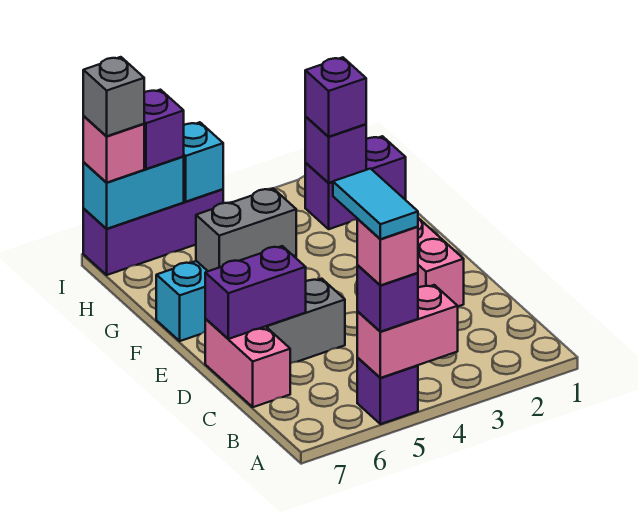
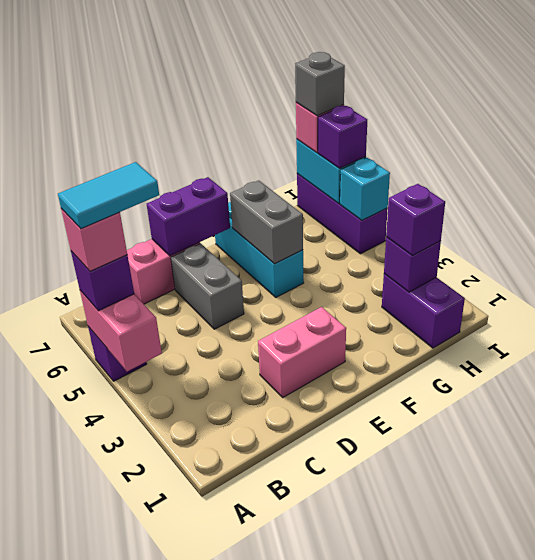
purple 1x2 brick [205,246,306,339] -> purple 1x2 brick turned to [147,177,230,256]

